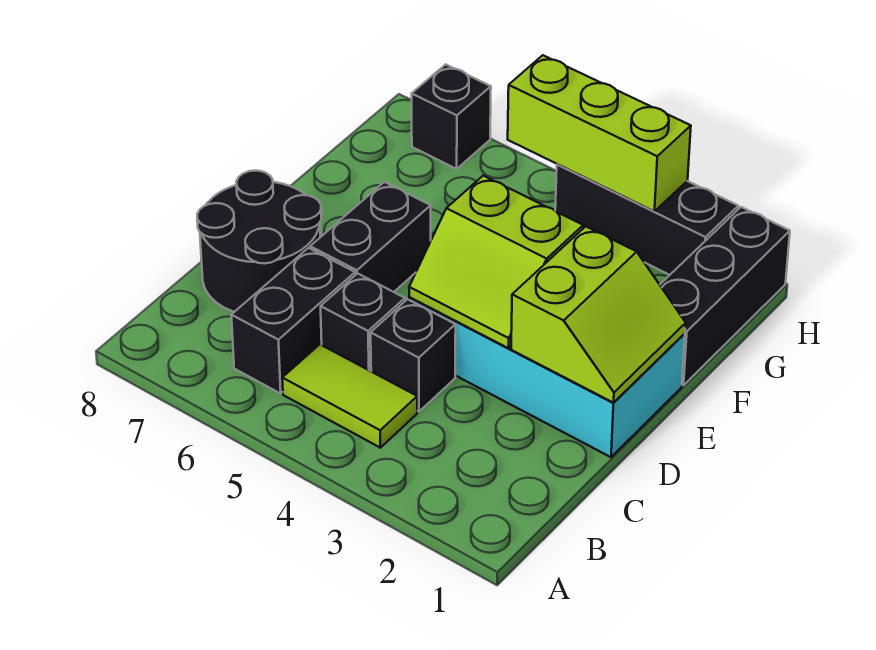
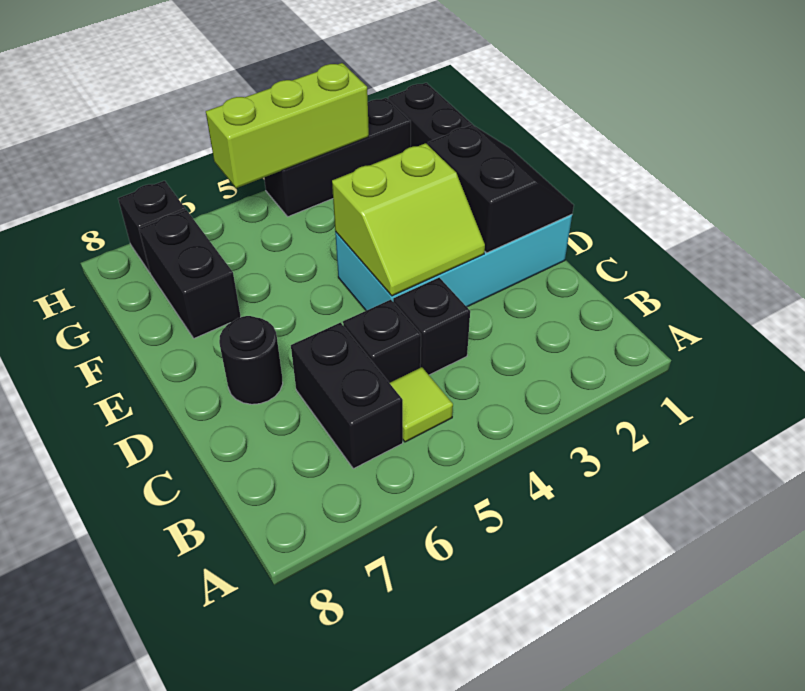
lime 1x2 tile [282,344,417,448] -> lime 1x1 tile [390,367,453,442]
black 2x2 round brick [197,171,321,312] -> black 1x1 round brick [219,316,283,404]
lime 2x2 slope [511,226,686,403] -> black 2x2 slope [428,125,574,253]
black 1x2 brick [310,182,431,292] -> black 1x2 brick moved to [139,210,241,338]

